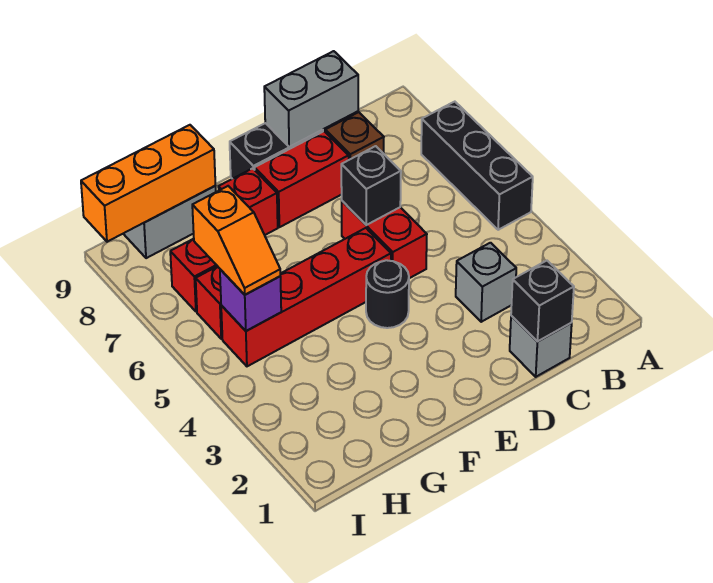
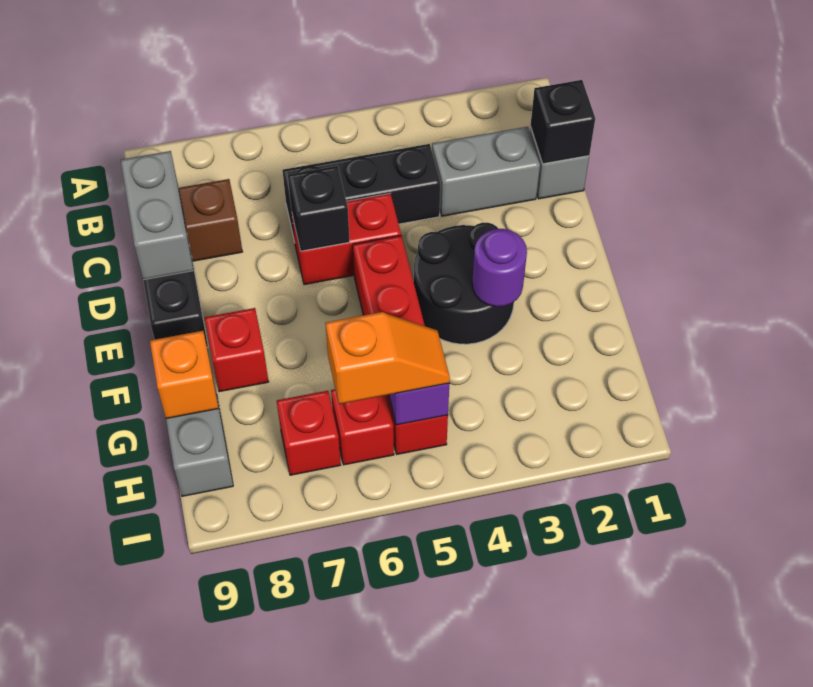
black 1x3 brick [421,102,533,230] -> black 1x3 brick moved to [283,144,440,241]
grey 1x1 brick [456,243,516,322] -> grey 1x2 brick [432,127,540,216]
red 1x2 brick [255,131,349,227] -> none
black 1x1 round brick [366,260,409,328] -> black 2x2 round brick [414,223,514,344]
none -> purple 1x1 round brick [472,229,527,307]
orange 1x3 brick [81,125,215,242] -> orange 1x1 brick [150,331,218,419]

